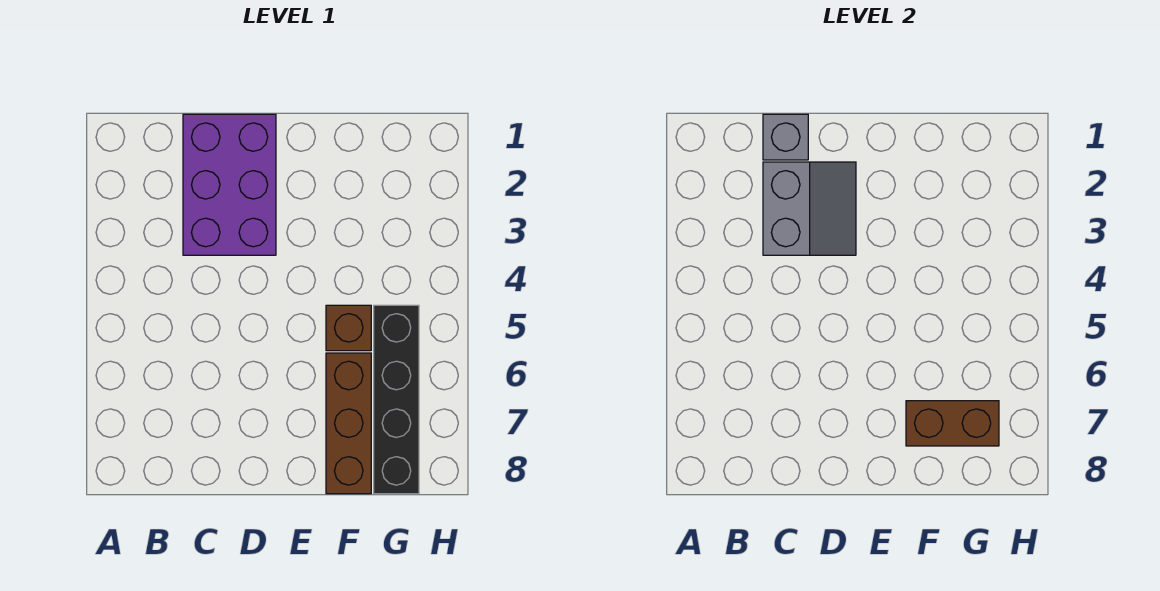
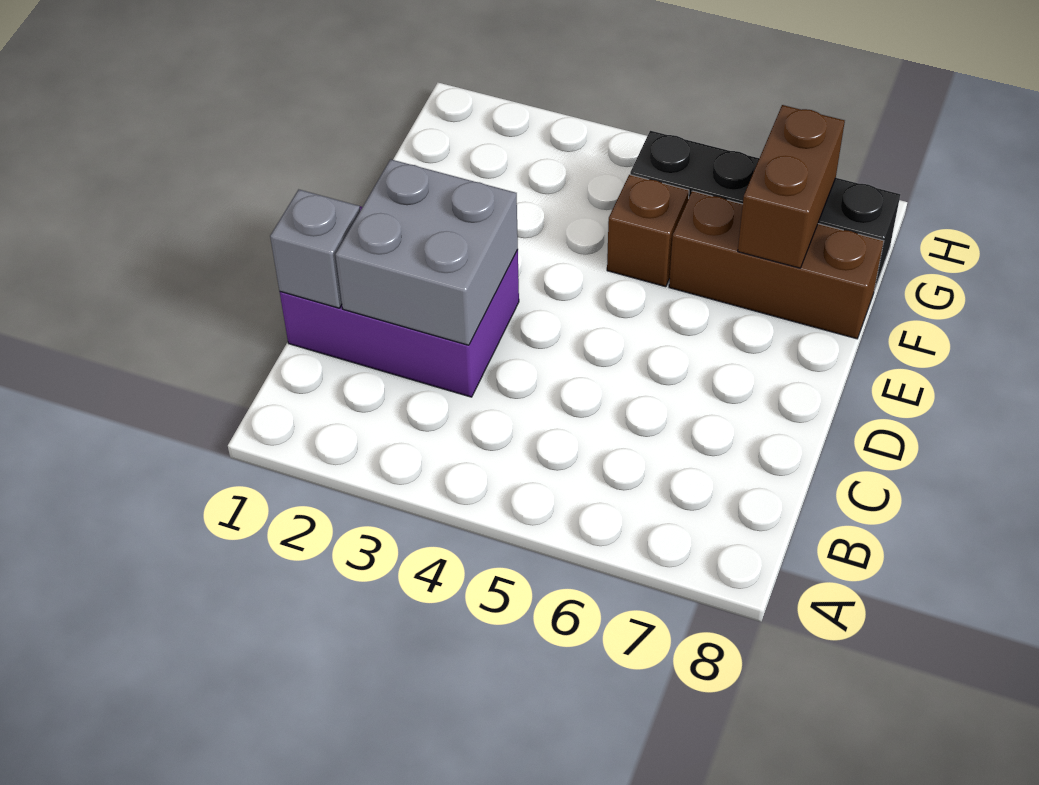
grey 2x2 slope [763,162,856,255] -> grey 2x2 brick [335,159,518,345]

